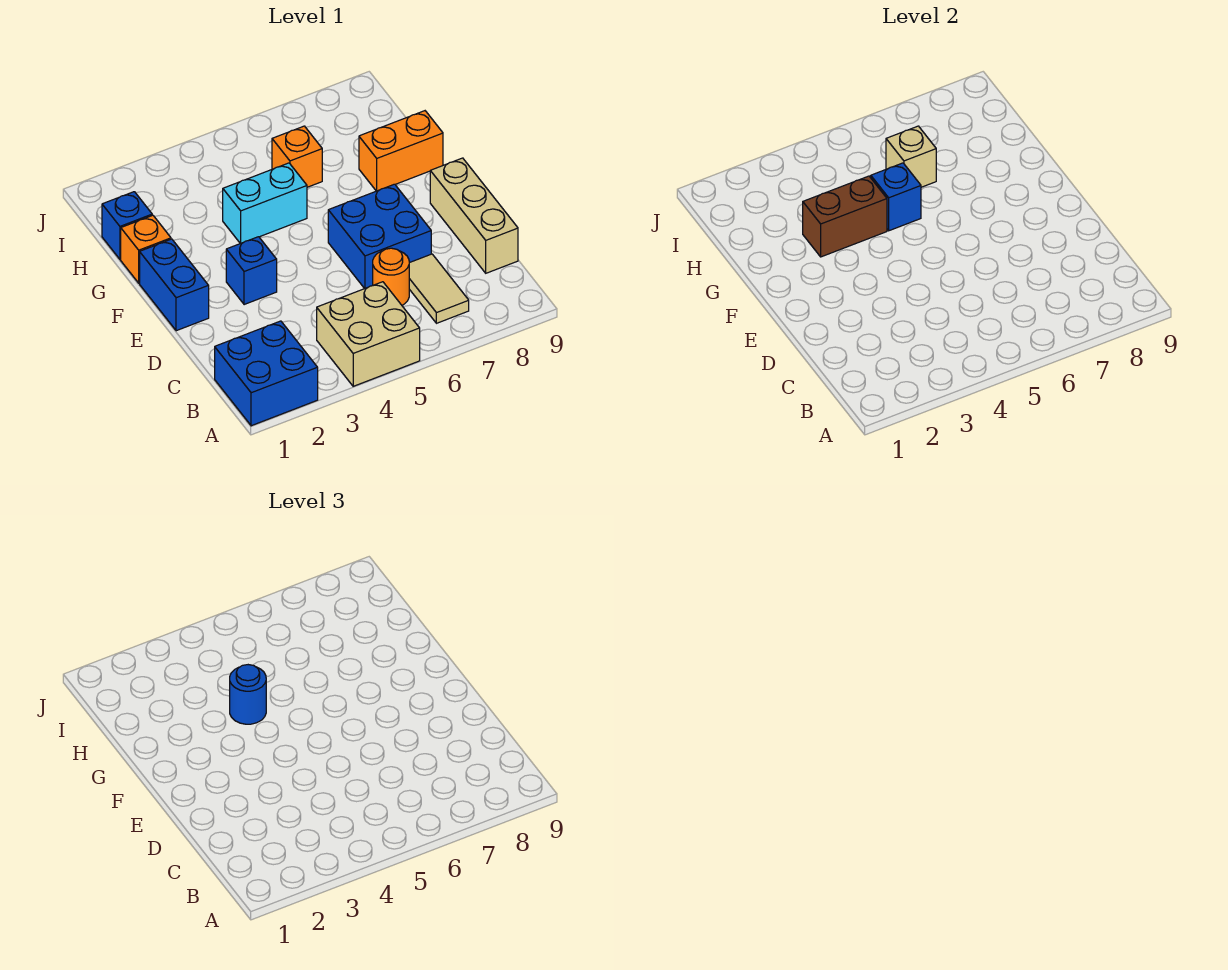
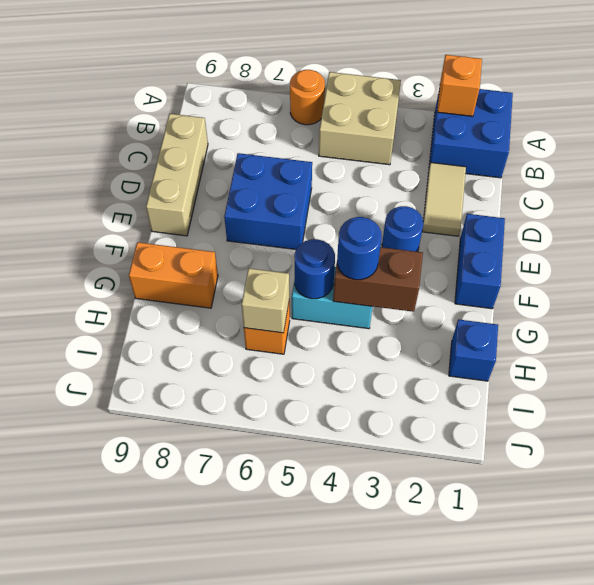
tan 1x2 tile [409,254,469,323] -> tan 1x2 tile moved to [422,162,466,236]
orange 1x1 round brick [373,248,409,305] -> orange 1x1 round brick moved to [290,70,325,125]
blue 1x1 brick [226,237,277,305] -> blue 1x1 round brick [382,206,423,252]
orange 1x1 brick [121,215,171,283] -> orange 1x1 brick moved to [437,55,482,116]
blue 1x1 brick [871,163,921,231] -> blue 1x1 round brick [294,239,335,299]

